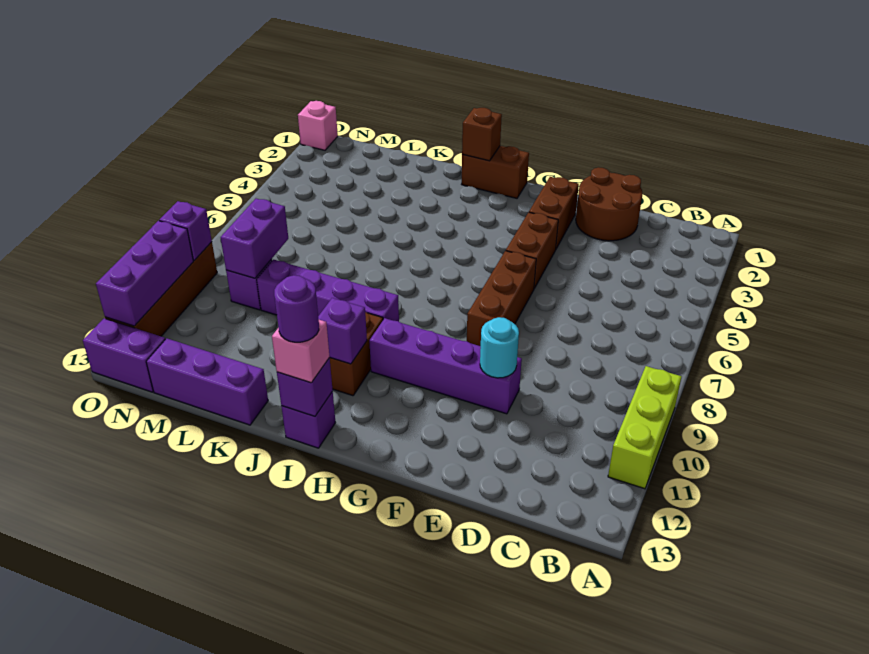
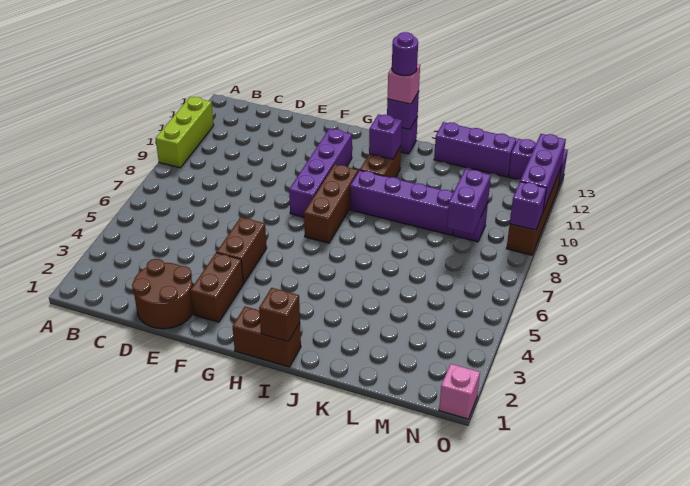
purple 1x4 brick [369,318,522,414] -> purple 1x4 brick turned to [289,129,352,217]
cyan 1x1 round brick [480,317,519,378] -> none
brown 1x3 brick [467,251,536,346] -> brown 1x3 brick moved to [304,164,358,243]

